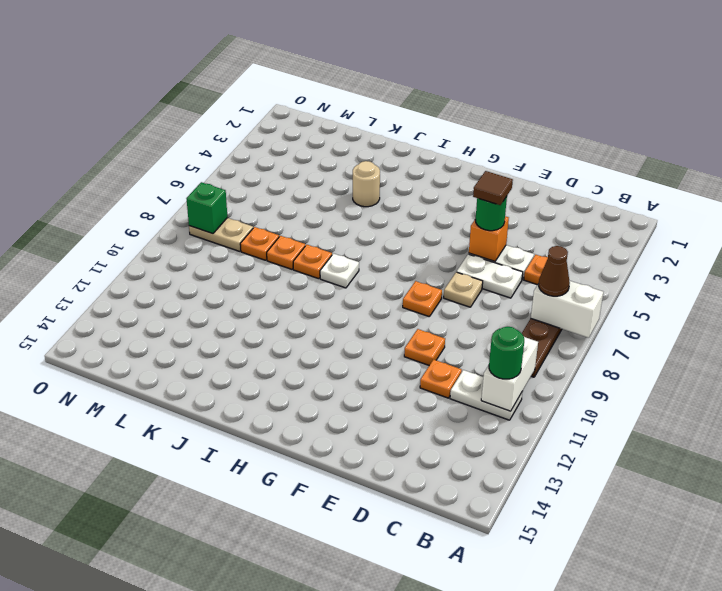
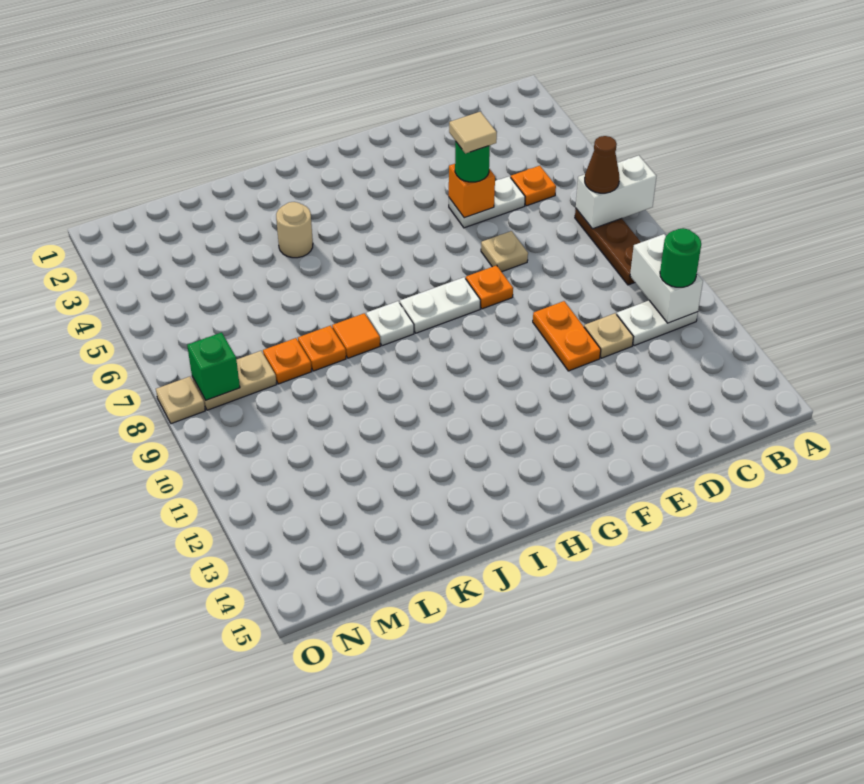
white 1x2 plate [457,254,523,298] -> white 1x2 plate moved to [400,277,480,333]
orange 1x1 plate [420,359,462,398] -> tan 1x1 plate [584,313,633,358]
brown 1x1 tile [473,171,513,205] -> tan 1x1 tile [449,112,497,153]
orange 1x1 plate [404,329,445,365] -> orange 1x2 plate [533,301,601,371]
orange 1x1 plate [293,245,332,279] -> orange 1x1 tile [332,313,380,358]
none -> tan 1x1 plate [156,377,205,424]

